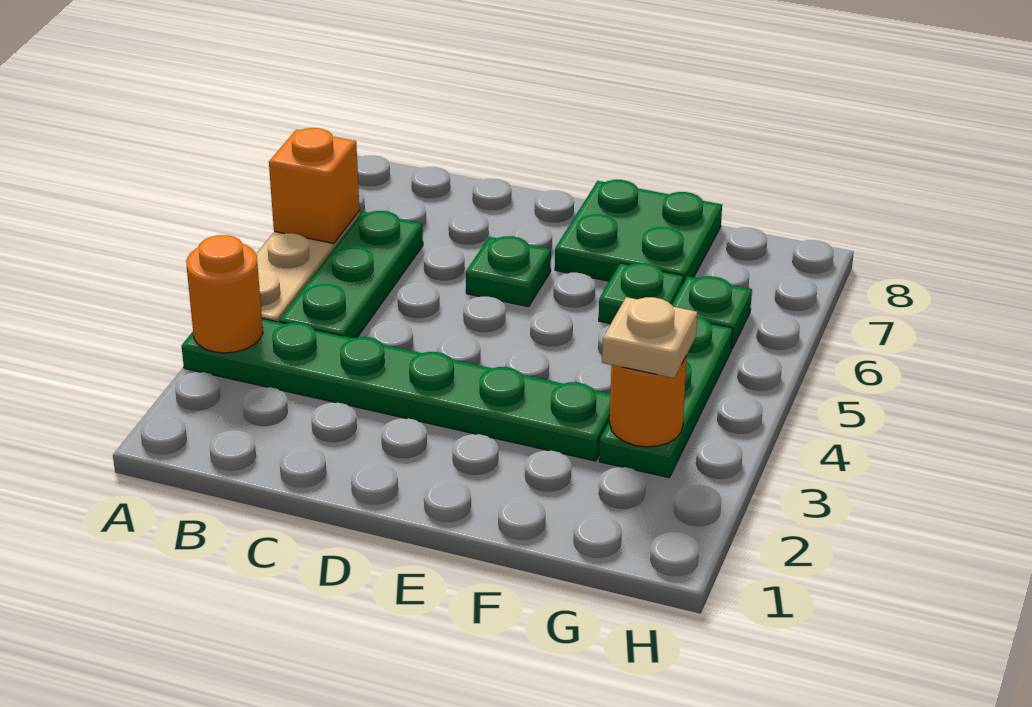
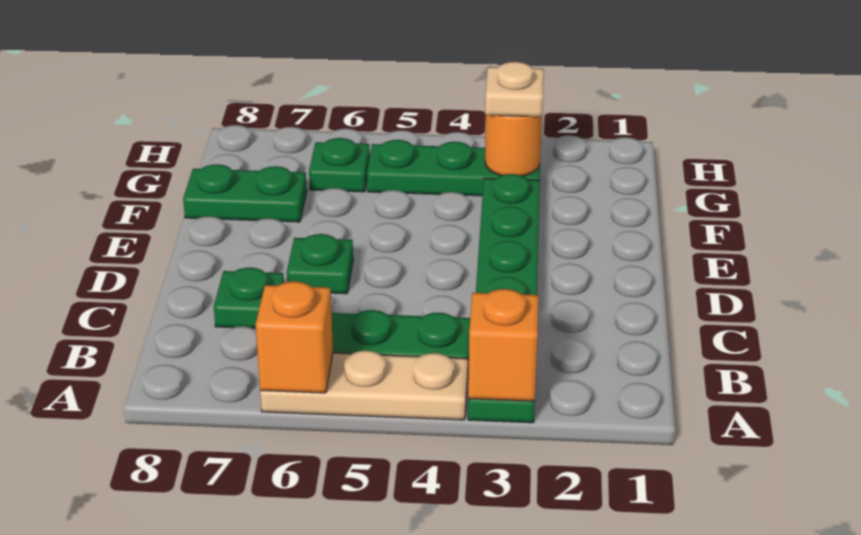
orange 1x1 round brick [186,235,263,353] -> orange 1x1 brick [468,289,538,401]
green 2x2 plate [555,180,722,281] -> green 1x2 plate [183,164,307,222]
green 1x1 plate [599,263,684,324] -> green 1x1 plate moved to [214,268,284,328]

